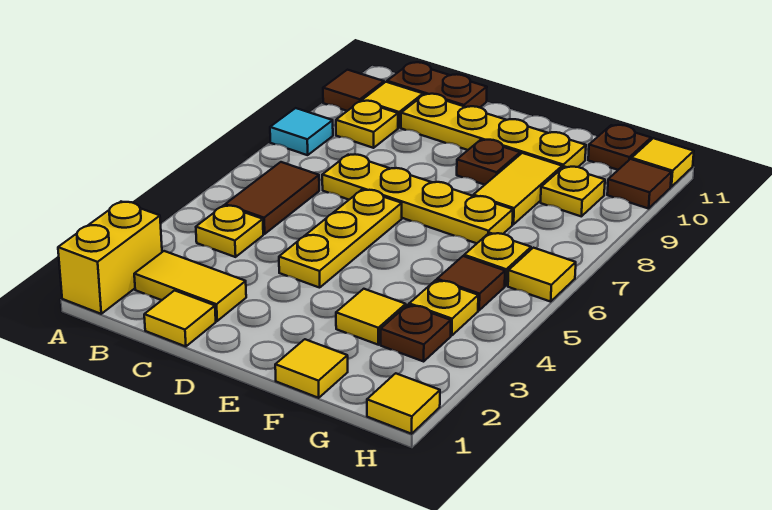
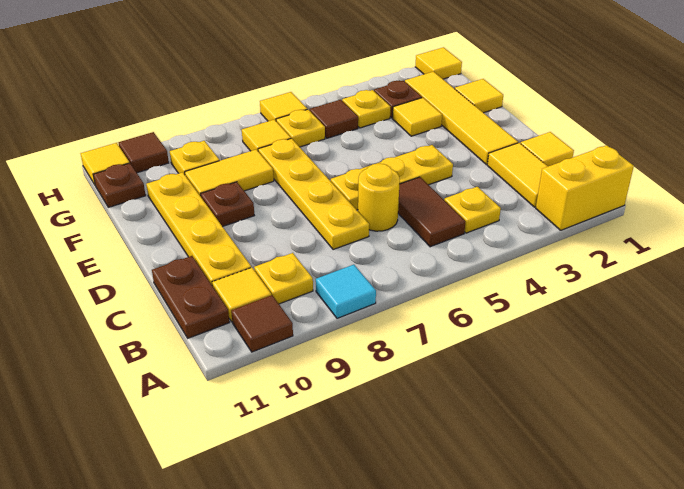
brown 1x2 tile [225,162,319,234] -> brown 1x2 tile turned to [398,177,466,247]
none -> yellow 1x1 round brick [358,163,400,231]
none -> yellow 1x4 tile [405,72,518,164]
none -> yellow 1x1 tile [242,120,291,151]

